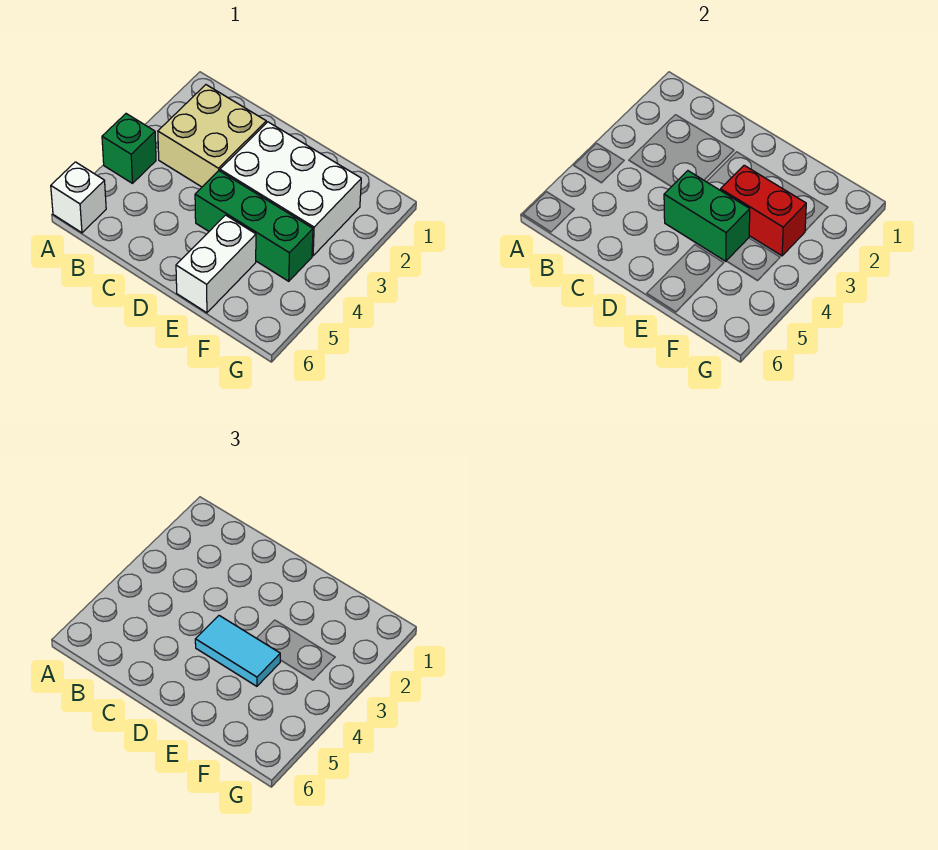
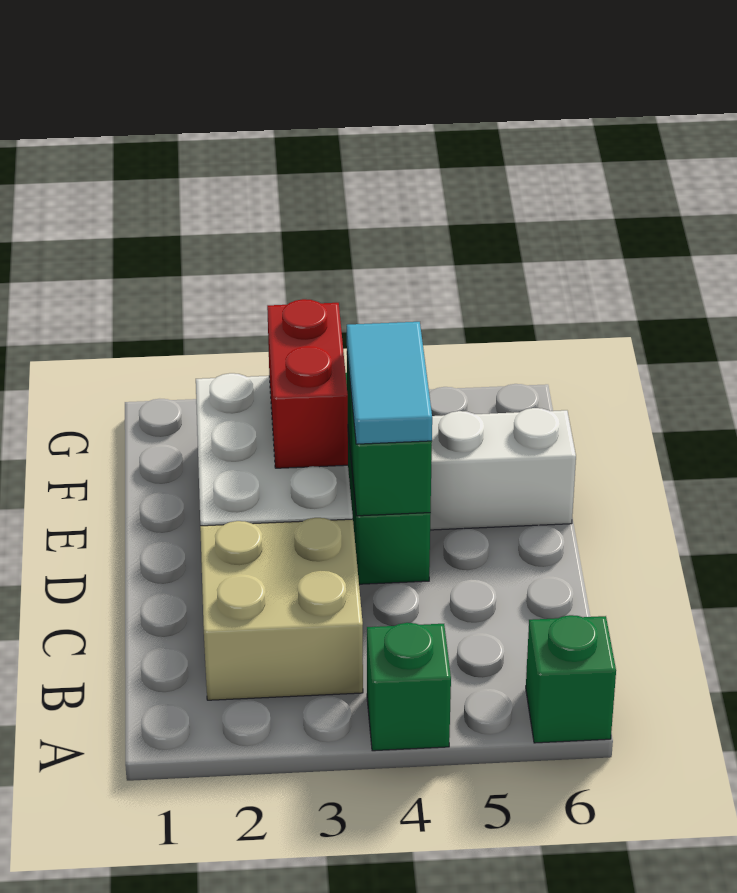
white 1x1 brick [51,162,106,233] -> green 1x1 brick [526,615,616,743]

